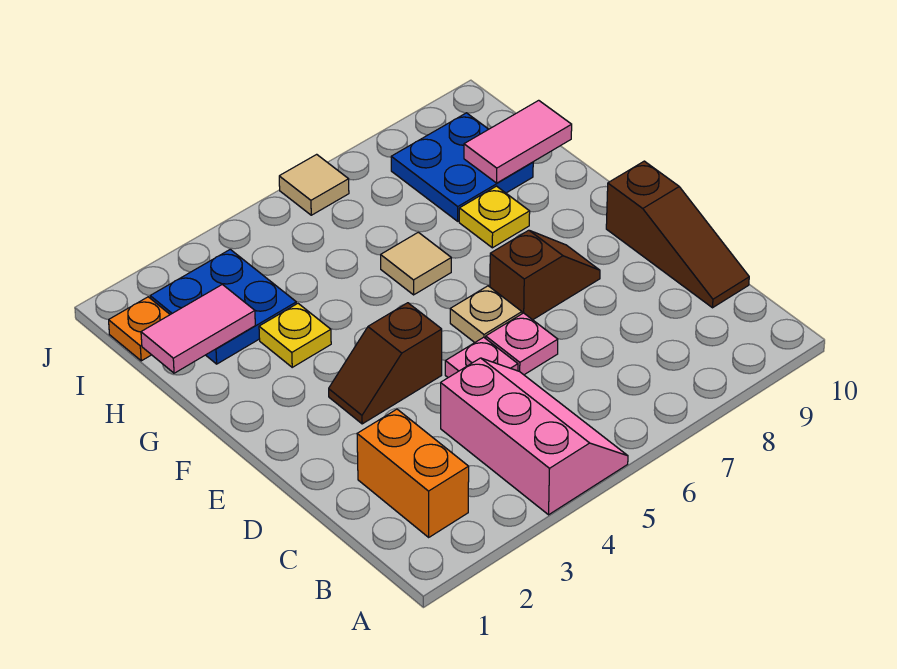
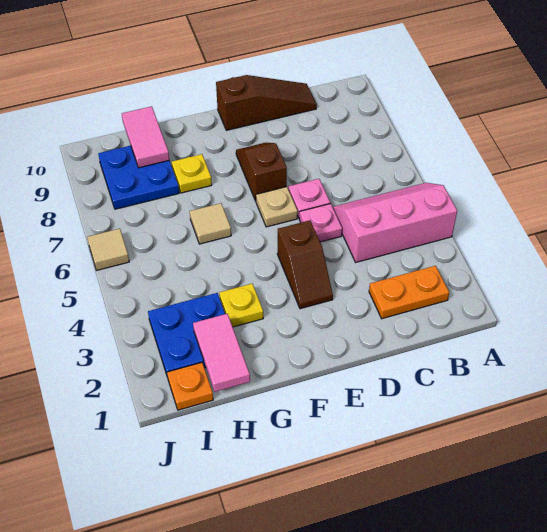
orange 1x2 brick [357,409,469,537] -> orange 1x2 plate [369,266,449,319]

